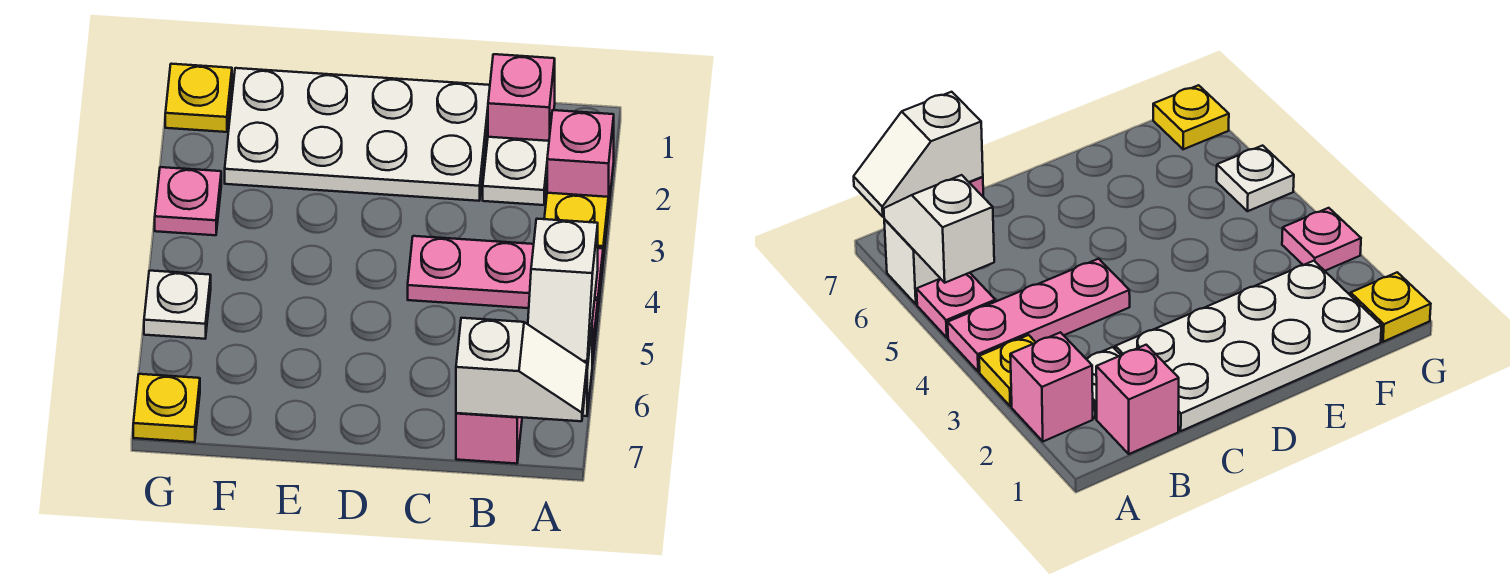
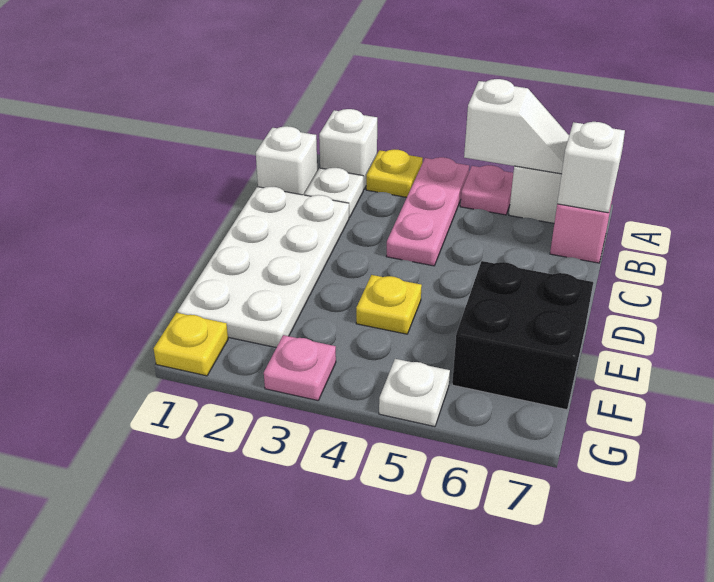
pink 1x1 brick [547,110,614,209] -> white 1x1 brick [319,109,377,190]
pink 1x1 brick [488,54,555,141] -> white 1x1 brick [256,126,317,195]
none -> black 2x2 brick [452,261,593,410]
yellow 1x1 plate [133,374,200,442] -> yellow 1x1 plate moved to [356,275,422,334]

